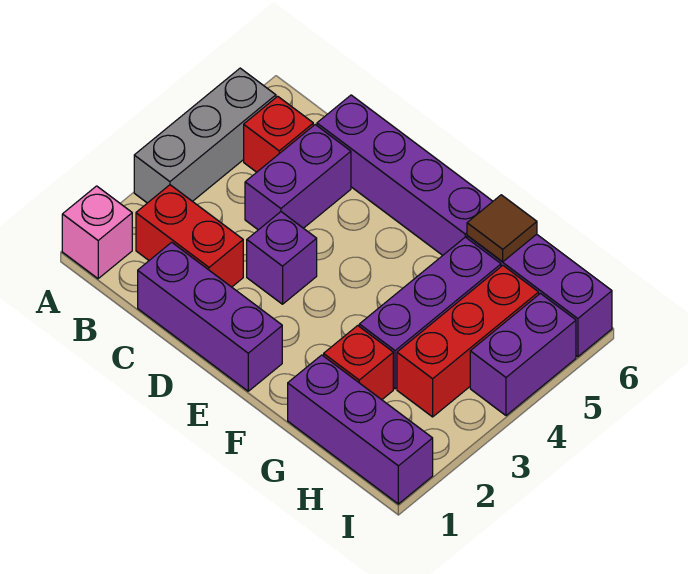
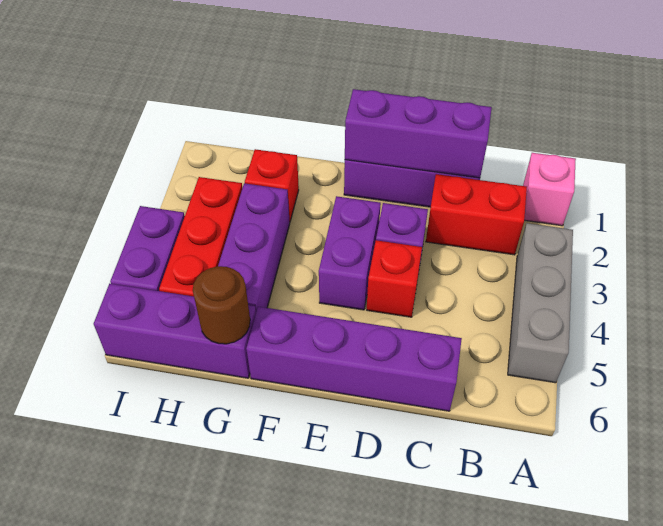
red 1x1 brick [244,96,313,172] -> red 1x1 brick moved to [367,240,422,317]
purple 1x2 brick [245,125,351,230] -> purple 1x2 brick moved to [319,196,381,310]
purple 1x3 brick [288,355,433,504] -> purple 1x3 brick moved to [345,89,492,178]
brown 1x1 tile [467,195,537,262] -> brown 1x1 round brick [193,266,250,344]

